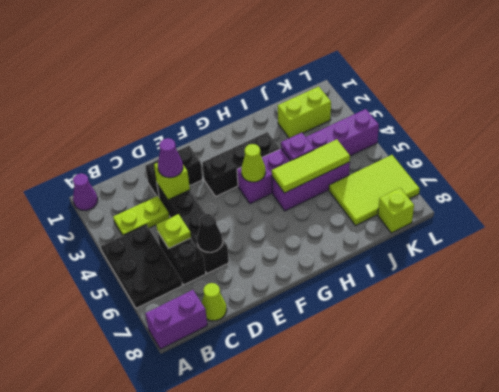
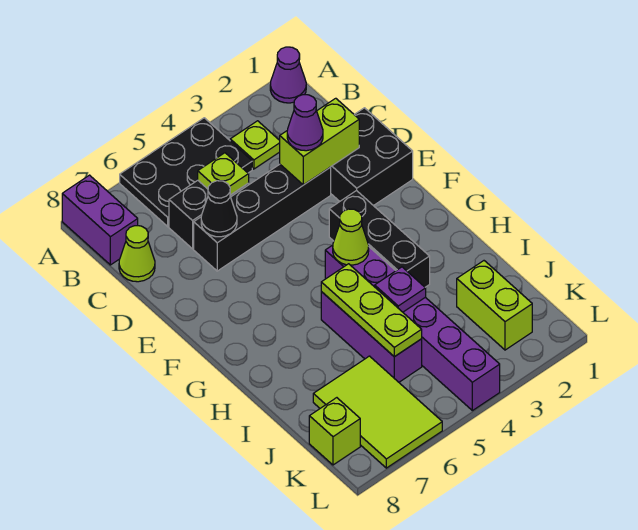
lime 1x2 plate [113,196,169,236] -> lime 1x1 plate [230,121,280,169]
black 1x2 brick [145,146,203,197] -> black 2x2 brick [331,108,413,206]
lime 1x1 brick [154,163,190,200] -> lime 1x2 brick [280,98,359,185]
lime 1x3 tile [272,139,350,193] -> lime 1x3 plate [321,264,422,357]

